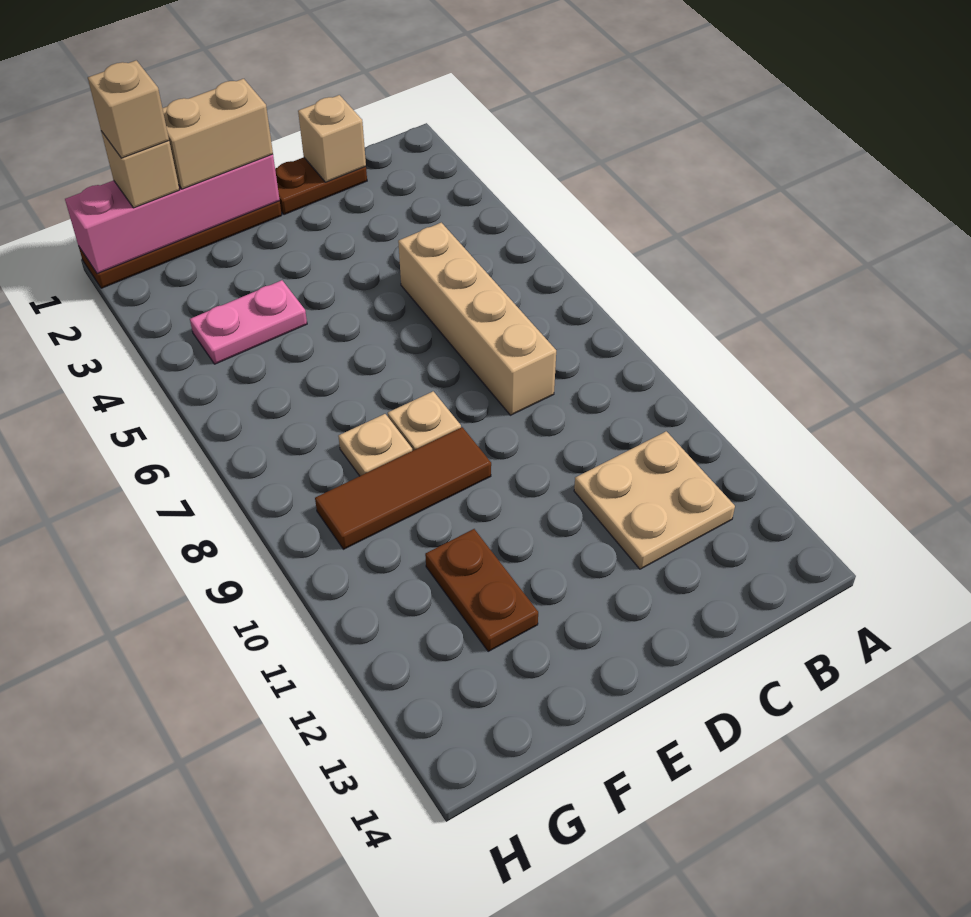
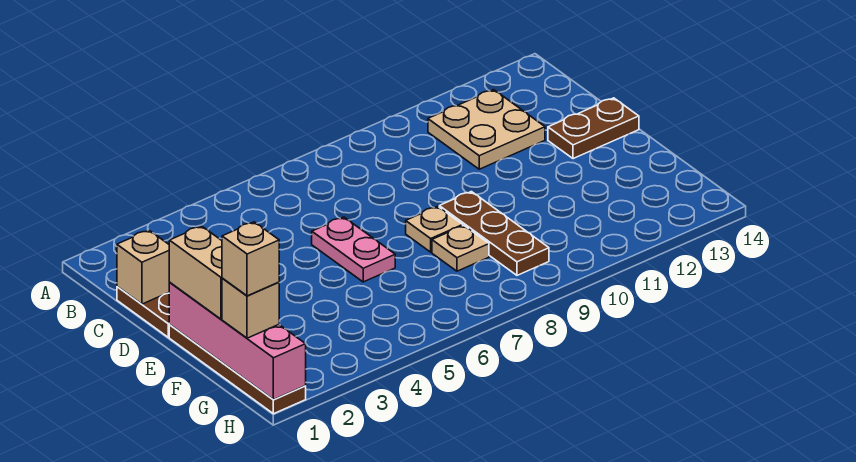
tan 1x4 brick [398,223,556,415] -> none
brown 1x3 tile [315,427,491,549] -> brown 1x3 plate [439,192,549,275]
pink 1x2 plate [190,280,307,364] -> pink 1x2 plate moved to [312,217,395,282]
brown 1x2 plate [425,529,538,651] -> brown 1x2 plate moved to [548,98,639,159]

